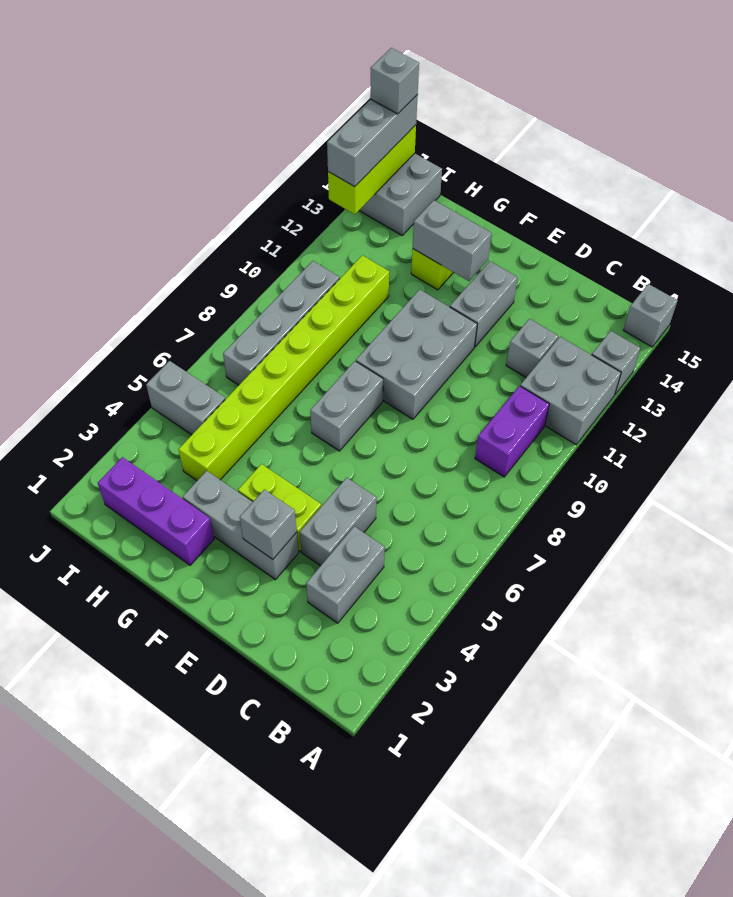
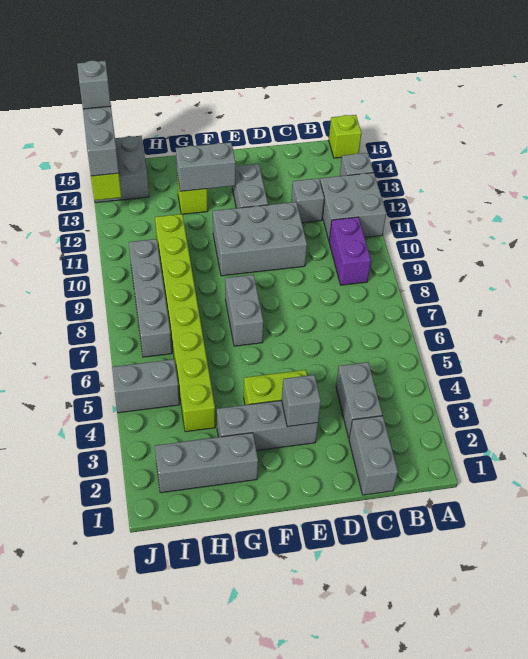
grey 1x1 brick [623,284,678,347] -> lime 1x1 brick [329,115,361,158]
grey 1x2 brick [300,478,376,566] -> grey 1x2 brick moved to [349,415,398,495]
grey 2x3 brick [356,289,477,419] -> grey 2x3 brick turned to [213,202,307,276]
purple 1x3 brick [98,457,214,565] -> grey 1x3 brick [155,433,258,493]

